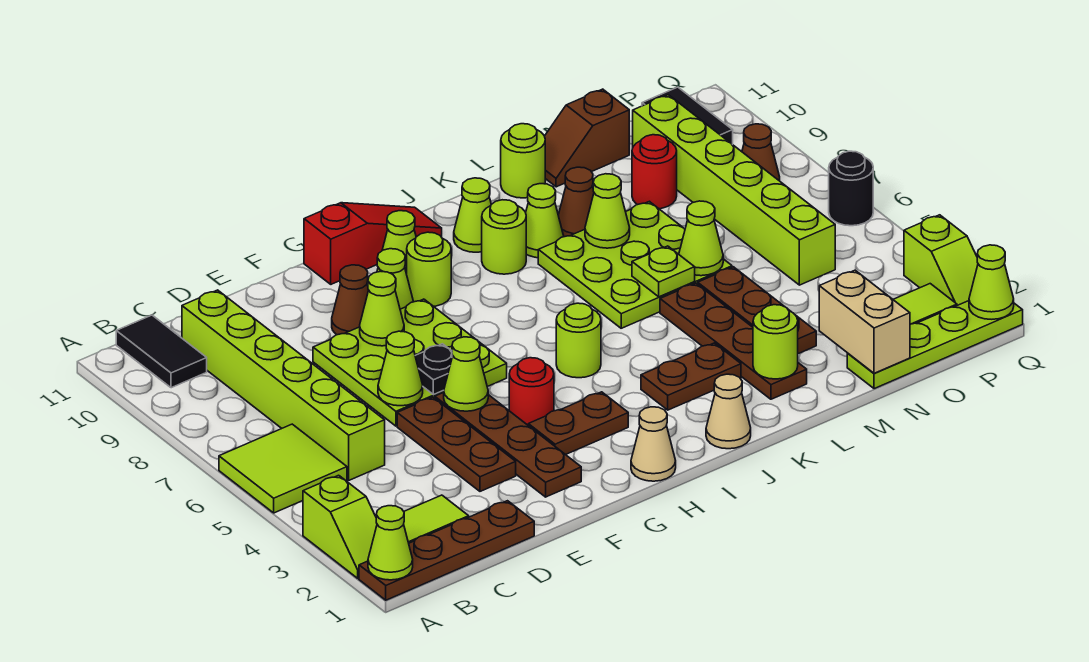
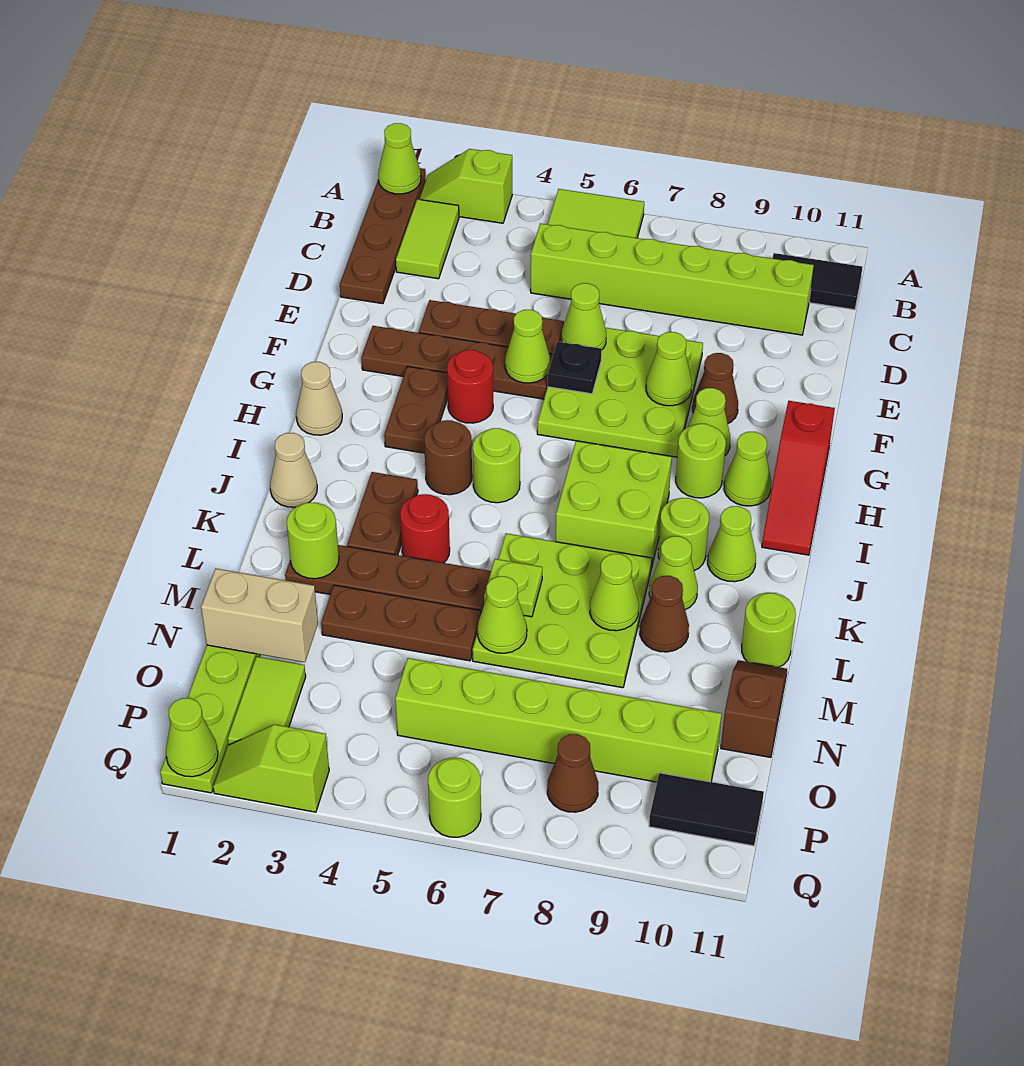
none -> brown 1x1 round brick [424,420,472,495]
none -> lime 2x2 brick [555,441,672,568]
red 1x1 round brick [632,135,677,209] -> red 1x1 round brick moved to [400,494,450,563]
black 1x1 round brick [829,151,873,226] -> lime 1x1 round brick [428,758,481,837]

